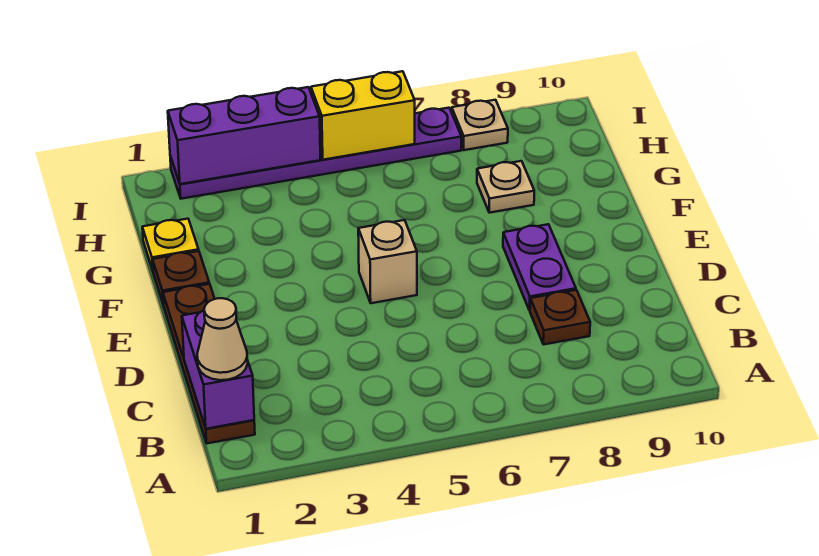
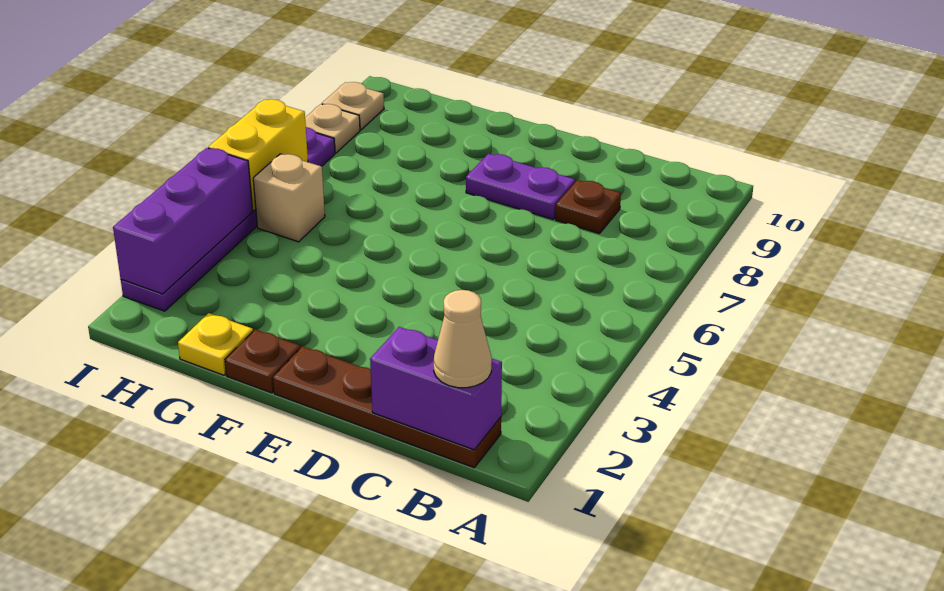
tan 1x1 brick [358,220,417,303] -> tan 1x1 brick moved to [253,154,325,242]
tan 1x1 plate [477,161,534,213] -> tan 1x1 plate moved to [322,82,384,130]

